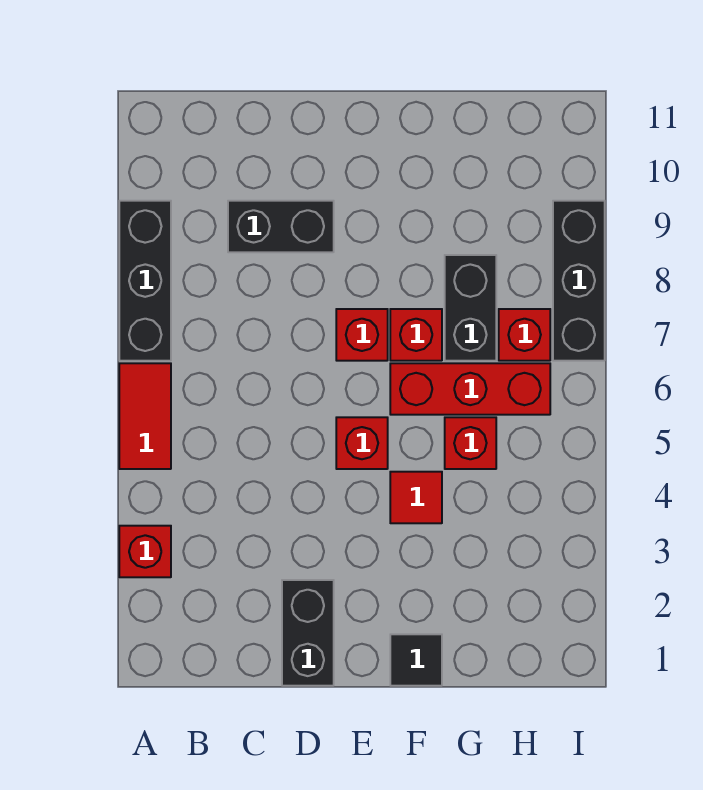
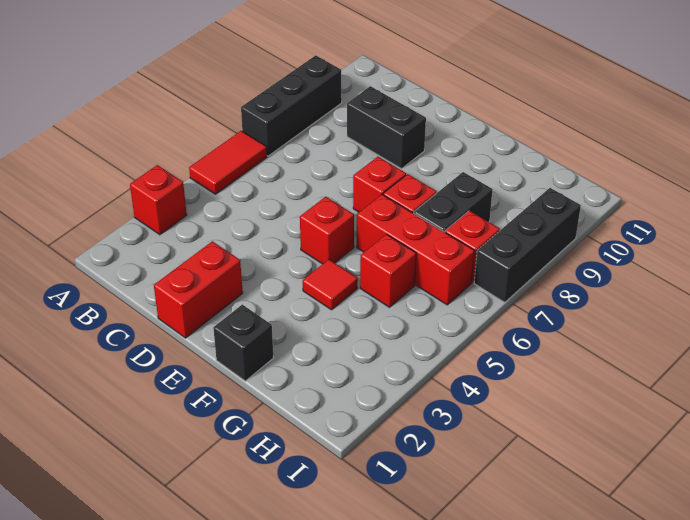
black 1x2 brick [282,580,334,686] -> red 1x2 brick [154,241,243,338]
black 1x1 tile [390,634,442,686] -> black 1x1 brick [213,305,274,381]

